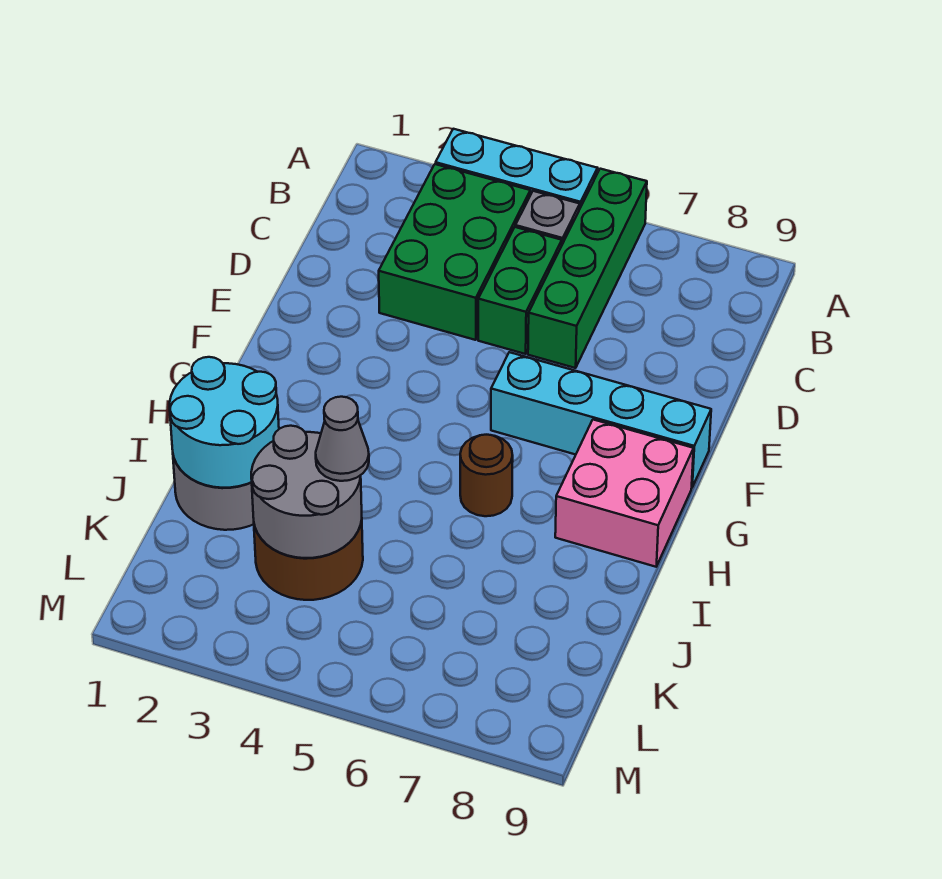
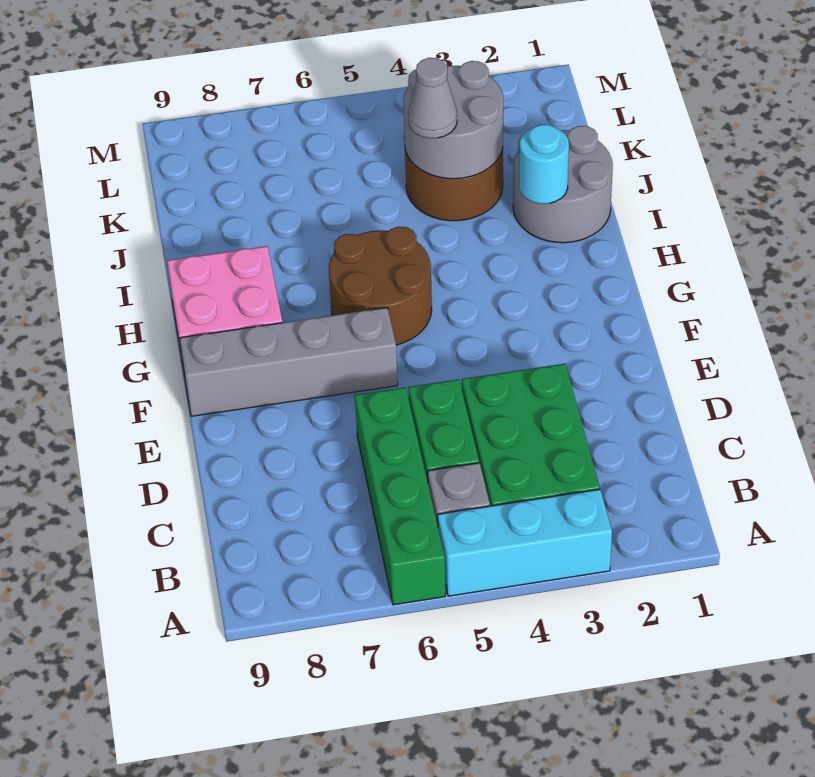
cyan 1x4 brick [491,352,711,487] -> grey 1x4 brick [180,308,398,416]
brown 1x1 round brick [460,435,513,516] -> brown 2x2 round brick [329,227,432,345]
cyan 2x2 round brick [170,357,279,488] -> cyan 1x1 round brick [519,125,569,204]

